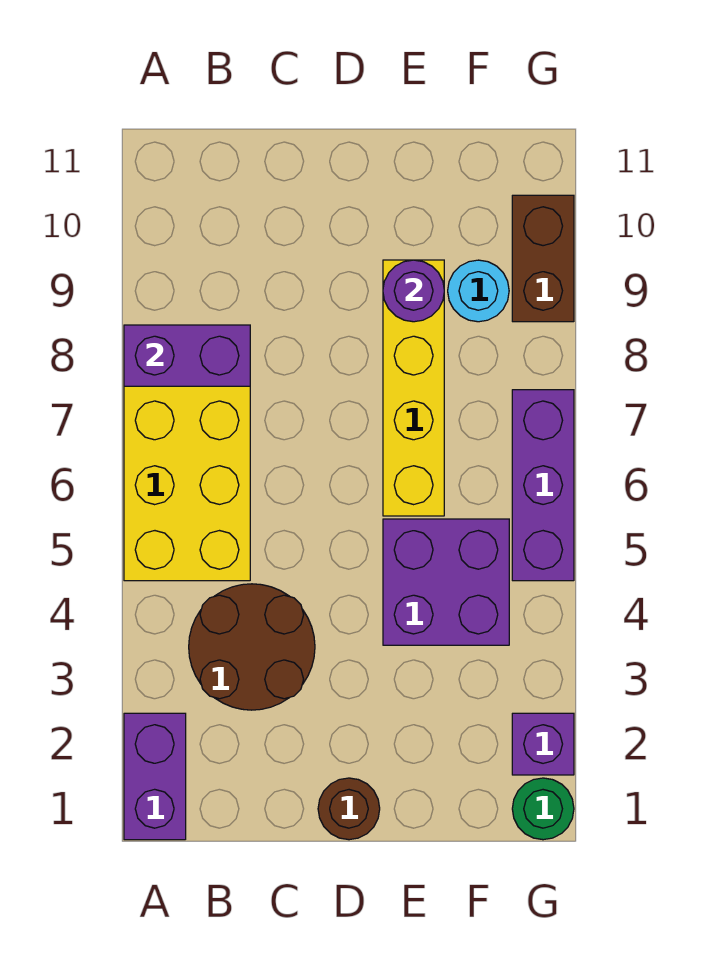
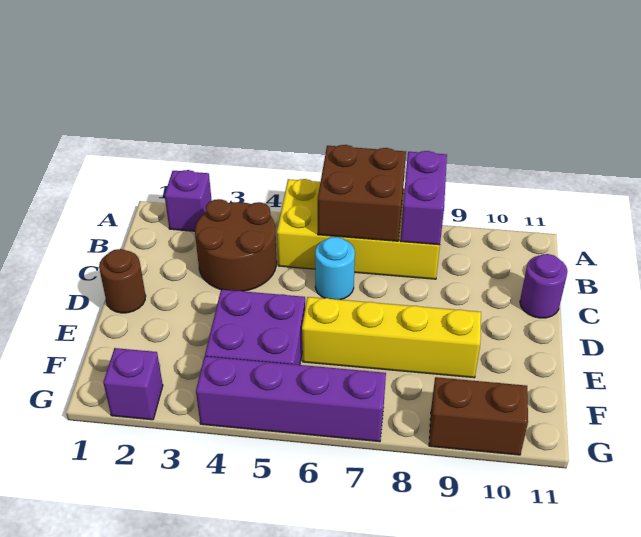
purple 1x2 brick [124,713,186,840] -> purple 1x1 brick [165,170,212,231]
none -> brown 2x2 brick [318,145,406,241]
purple 1x1 round brick [383,260,444,322] -> purple 1x1 round brick moved to [520,254,567,318]
cyan 1x1 round brick [448,260,509,322] -> cyan 1x1 round brick moved to [315,237,355,300]
green 1x1 round brick [512,778,574,840] -> none
purple 1x3 brick [512,390,574,581] -> purple 1x4 brick [196,356,386,442]

